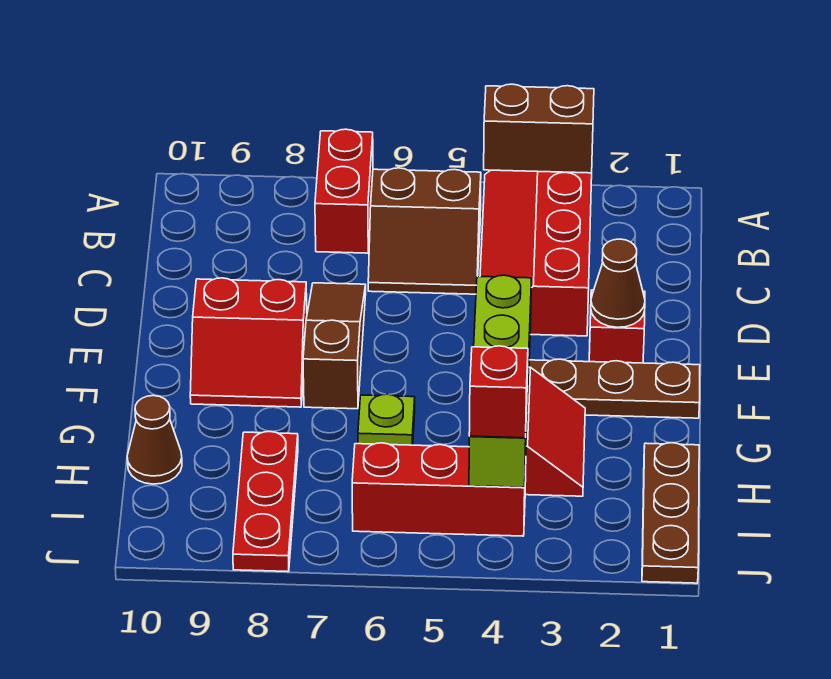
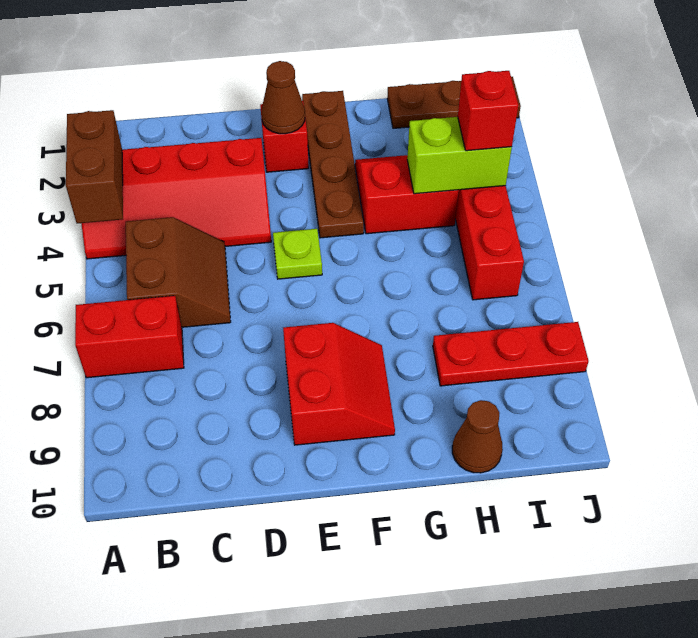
brown 1x3 slope [303,283,366,409] -> none
lime 1x4 brick [469,275,531,487] -> lime 1x2 brick [407,117,512,194]
lime 1x1 plate [358,394,415,445] -> lime 1x1 plate moved to [273,229,322,279]

